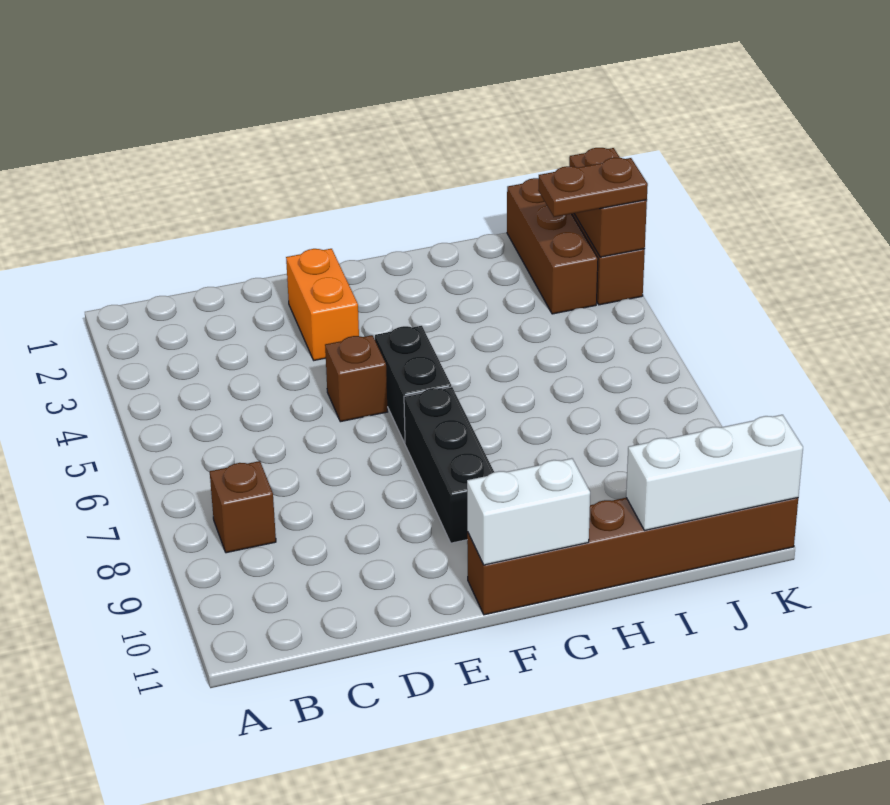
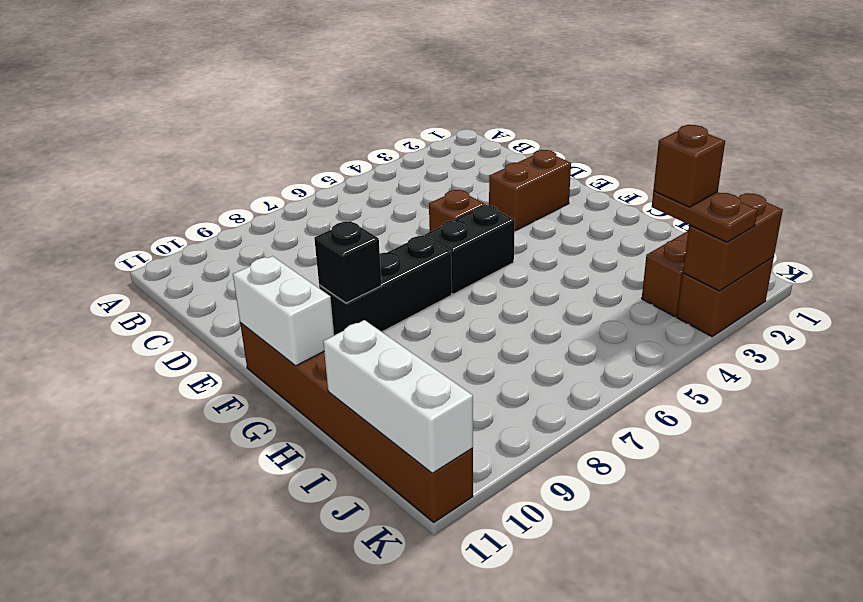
brown 1x1 brick [210,461,276,553] -> brown 1x1 brick moved to [653,125,725,207]
orange 1x2 brick [286,249,359,360] -> brown 1x2 brick [489,150,571,231]
none -> black 1x1 brick [314,221,381,303]

